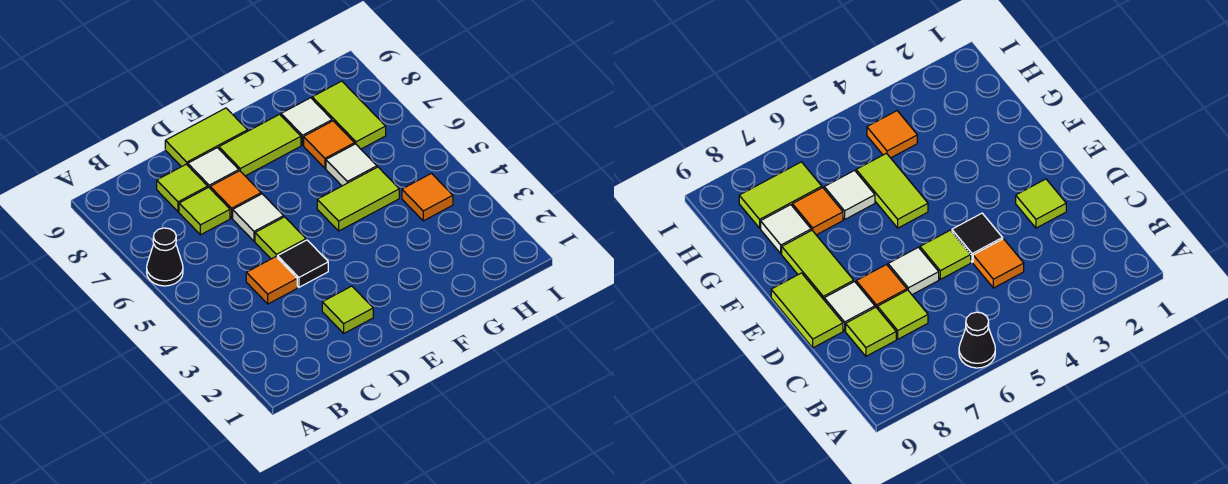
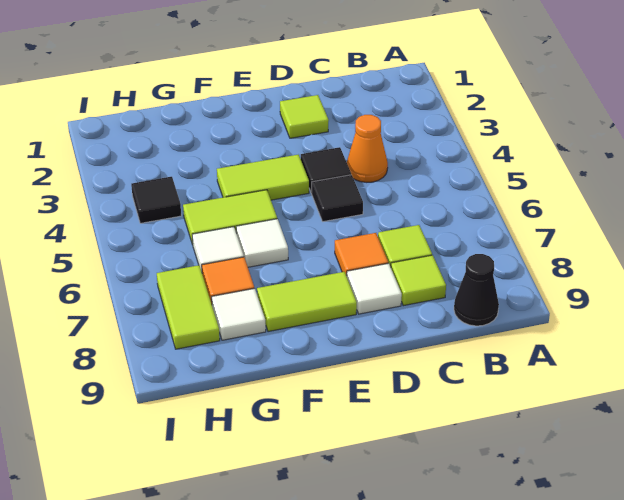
black 1x1 cone [147,228,183,286] -> black 1x1 cone moved to [454,254,499,326]
orange 1x1 tile [246,257,297,304] -> orange 1x1 cone [347,115,388,182]
lime 1x1 tile [255,217,306,259] -> black 1x1 tile [312,175,363,222]
white 1x1 tile [233,194,284,241] -> white 1x1 tile moved to [236,219,288,267]
lime 1x2 tile [165,108,247,167] -> lime 1x2 tile moved to [217,155,309,200]
orange 1x1 tile [402,174,453,221] -> black 1x1 tile [131,177,181,223]

